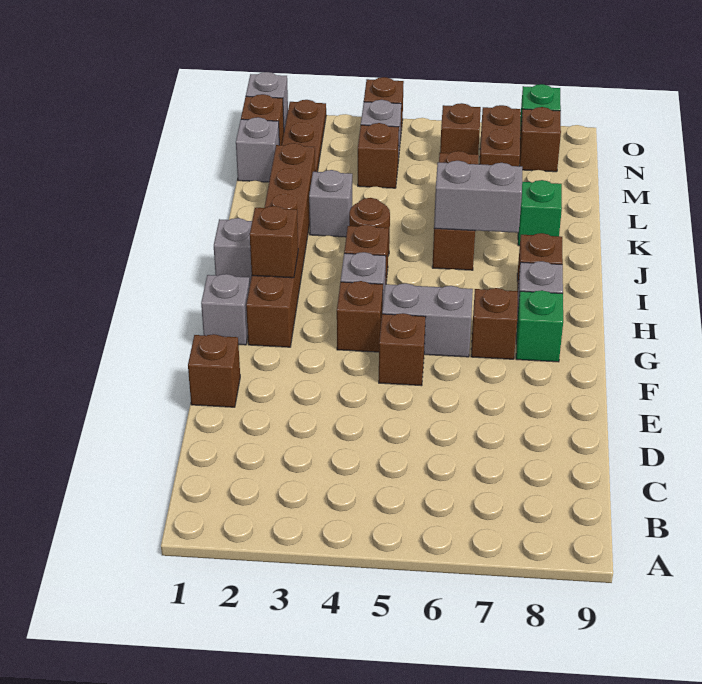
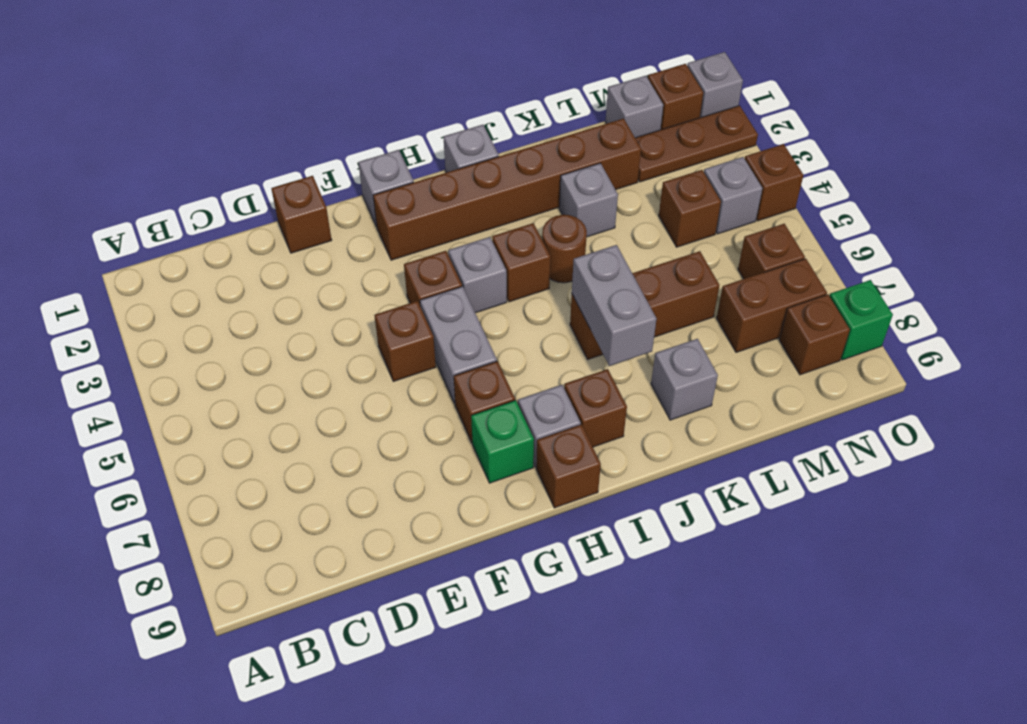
brown 1x1 brick [250,206,298,278] -> brown 1x1 brick moved to [536,425,601,508]
green 1x1 brick [518,180,562,246] -> grey 1x1 brick [651,339,718,420]

